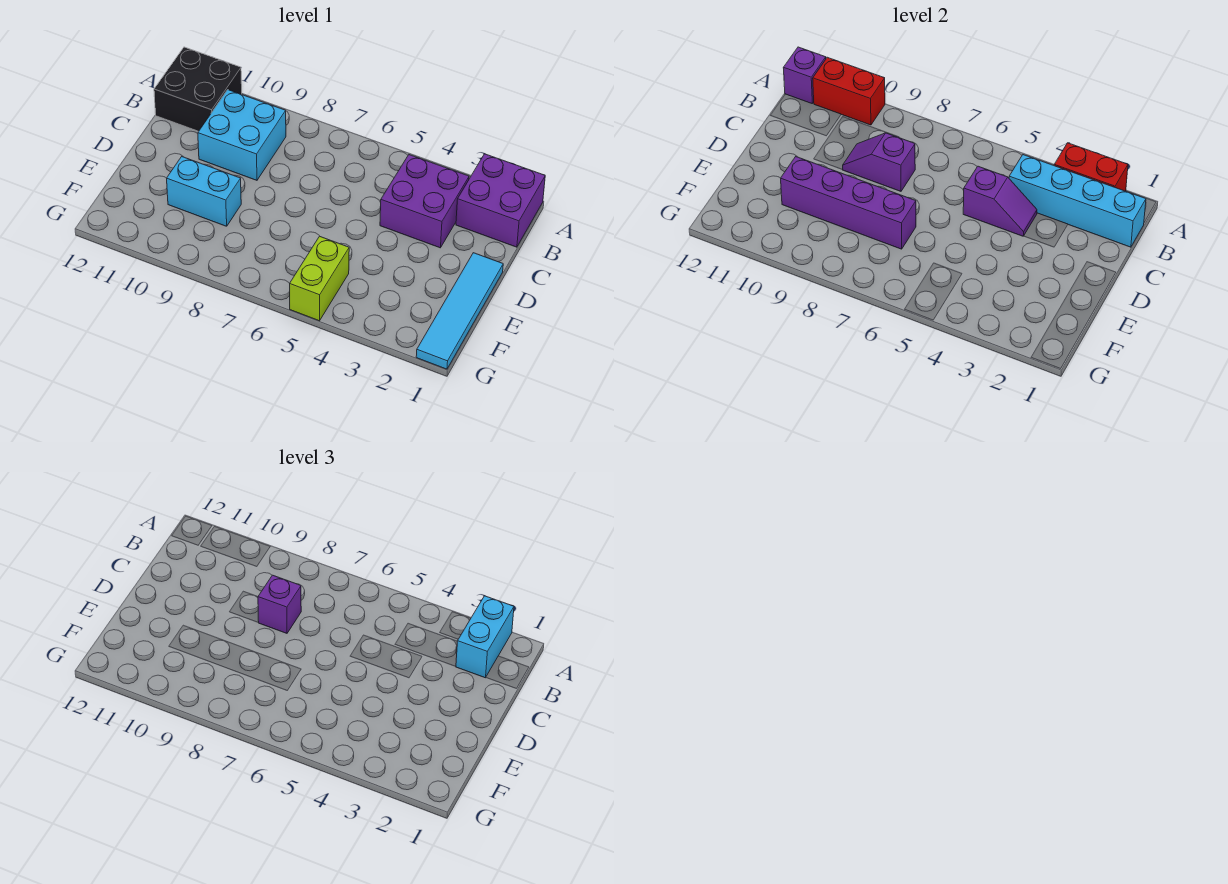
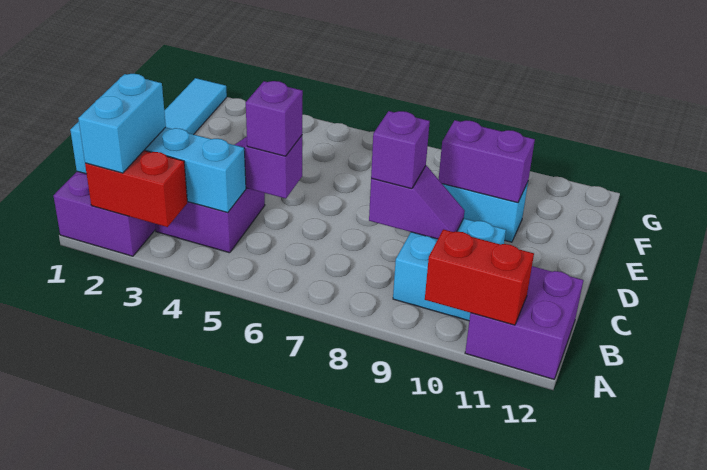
black 2x2 brick [154,47,242,131] -> purple 2x2 brick [465,266,583,379]
purple 1x1 brick [783,47,826,103] -> purple 1x1 brick moved to [246,81,303,156]
purple 1x4 brick [781,157,916,249] -> purple 1x2 brick [439,120,535,203]
lime 1x2 brick [290,236,349,321] -> none

